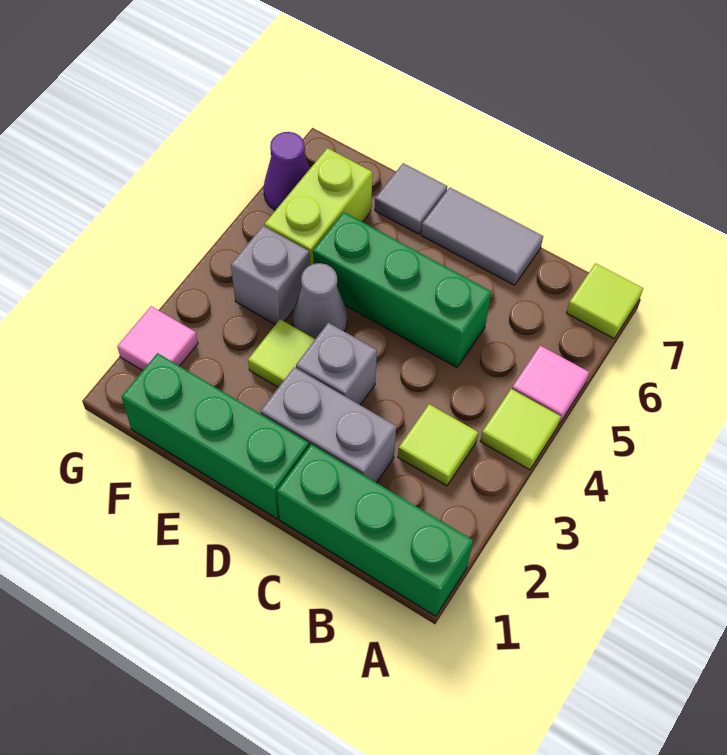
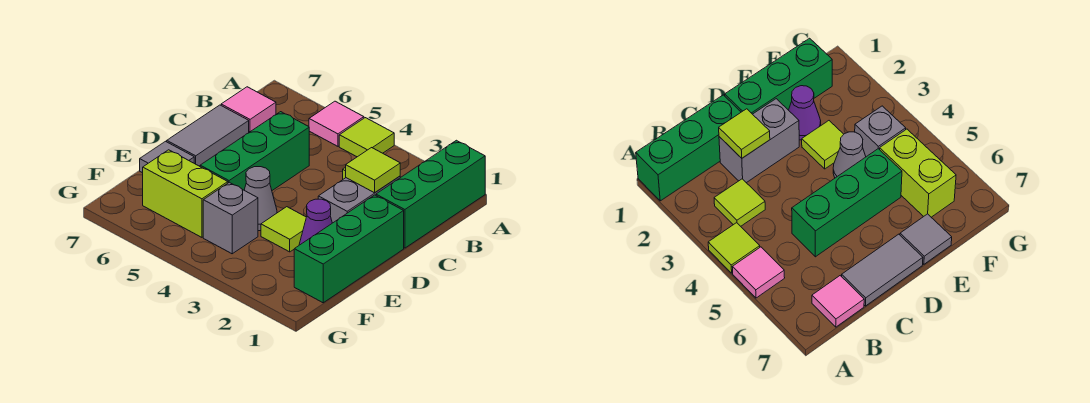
lime 1x1 tile [566,263,643,338] -> lime 1x1 tile moved to [346,148,400,193]
grey 1x1 brick [296,323,377,405] -> none
pink 1x1 tile [117,306,198,371] -> pink 1x1 tile moved to [221,87,276,132]
purple 1x1 cone [264,132,310,210] -> purple 1x1 cone moved to [299,199,332,245]

